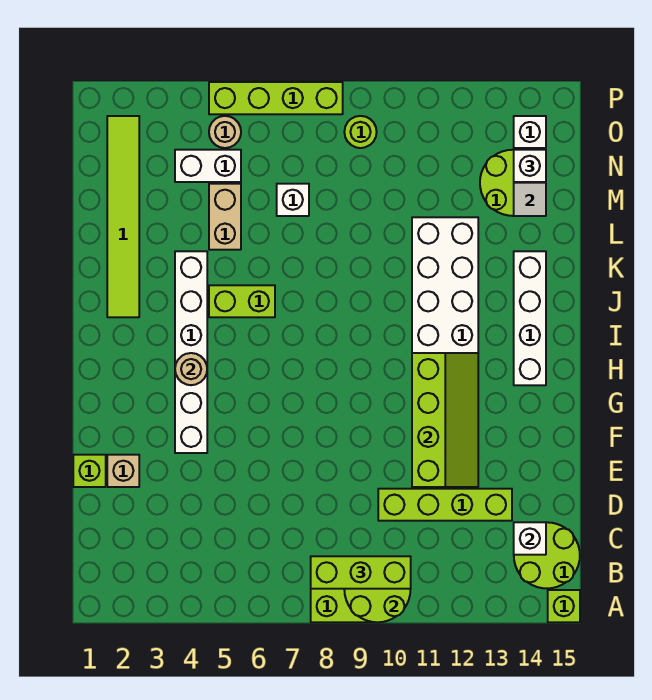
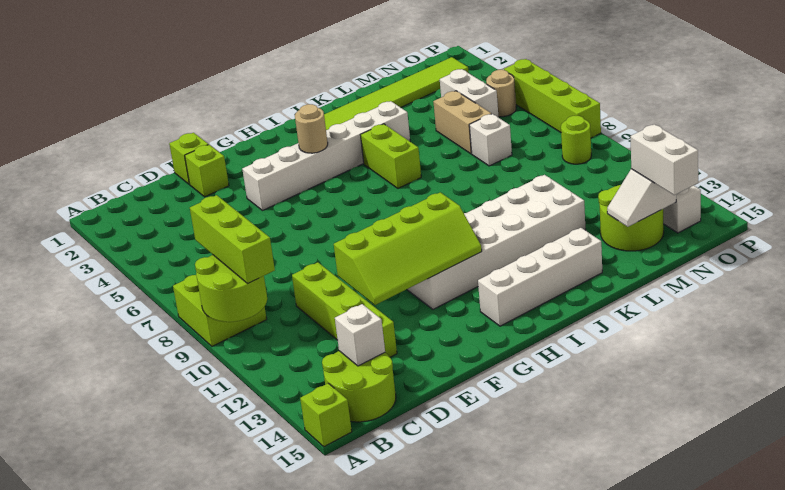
tan 1x1 brick [107,455,139,487] -> lime 1x1 brick [185,145,229,197]
tan 1x2 brick [209,184,241,250] -> tan 1x2 brick turned to [433,91,491,154]
white 1x1 brick [514,150,546,182] -> white 1x2 brick [631,124,698,195]

